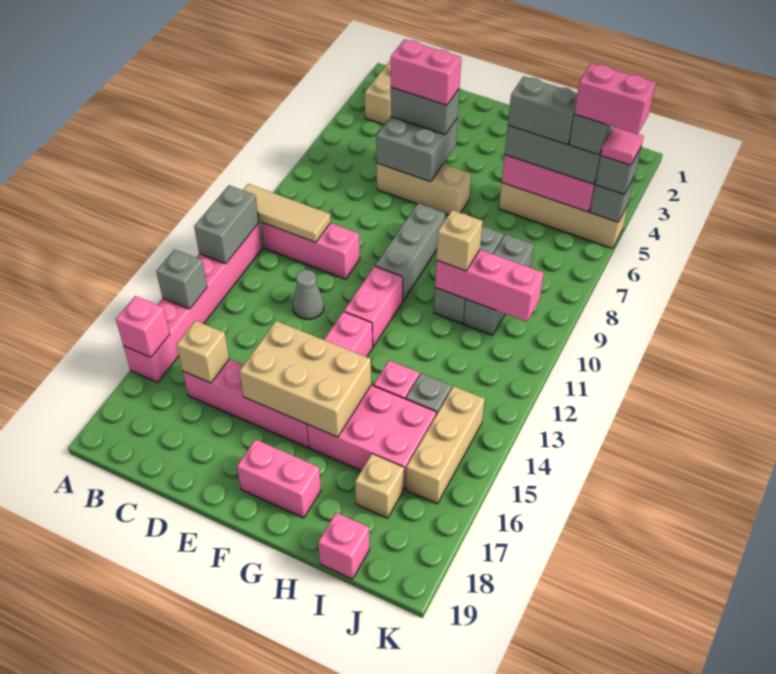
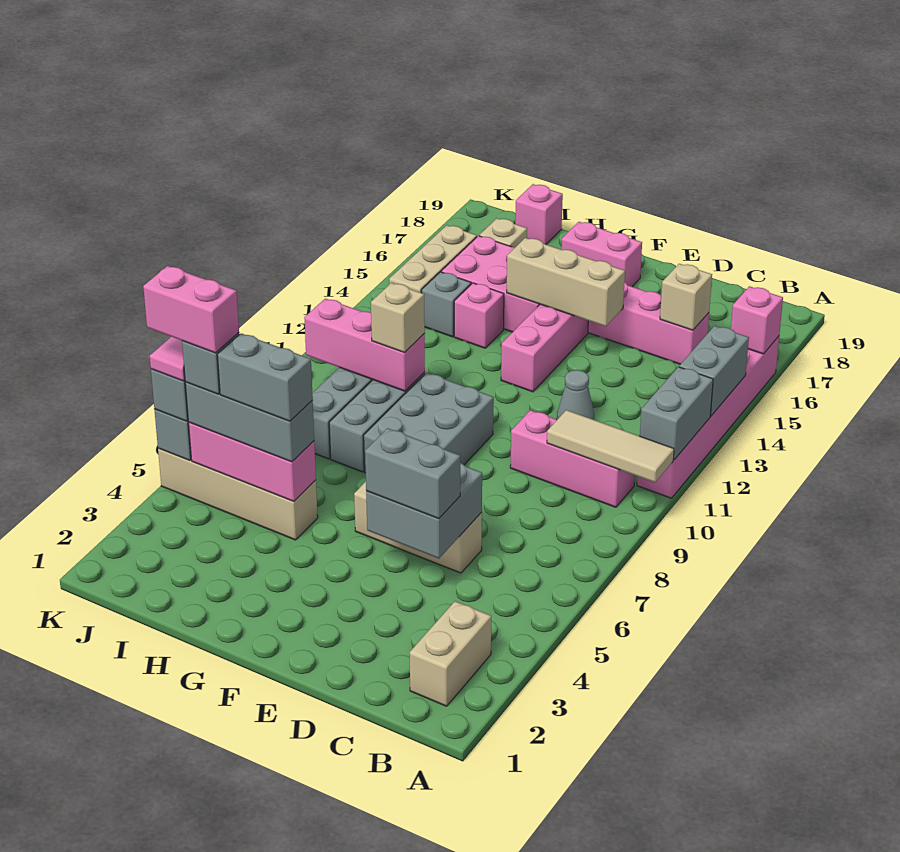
grey 1x1 brick [156,249,207,309] -> grey 1x2 brick [679,326,749,416]
pink 1x2 brick [391,39,461,105] -> none
tan 2x3 brick [239,321,371,437] -> tan 1x3 brick [507,238,625,326]
grey 1x3 brick [375,203,445,301] -> grey 2x3 brick [364,373,494,473]
pink 1x2 brick [344,266,403,347] -> none

